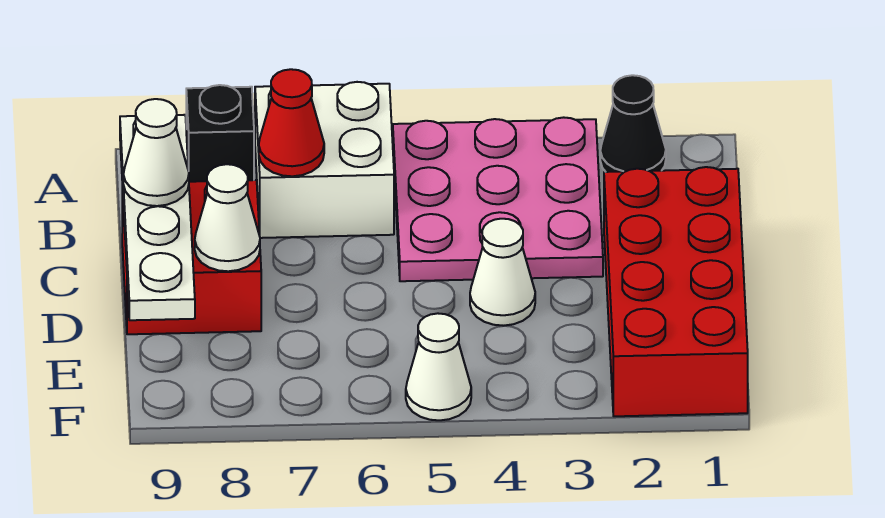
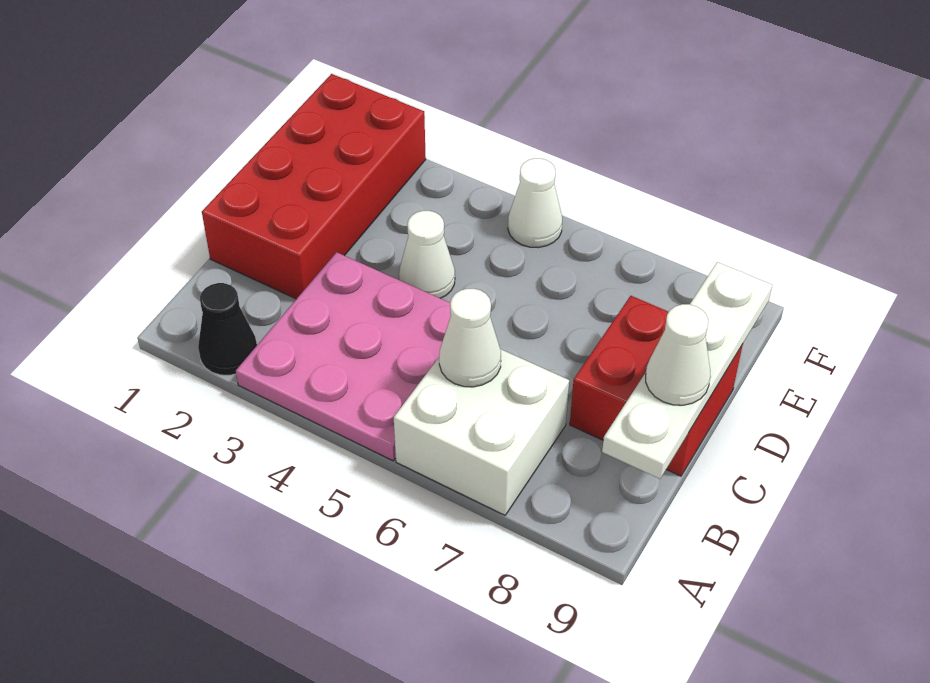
black 1x1 brick [186,85,254,182] -> none
red 1x1 cone [259,69,324,176] -> none
white 1x1 cone [195,164,260,271] -> white 1x1 cone moved to [439,289,501,387]

